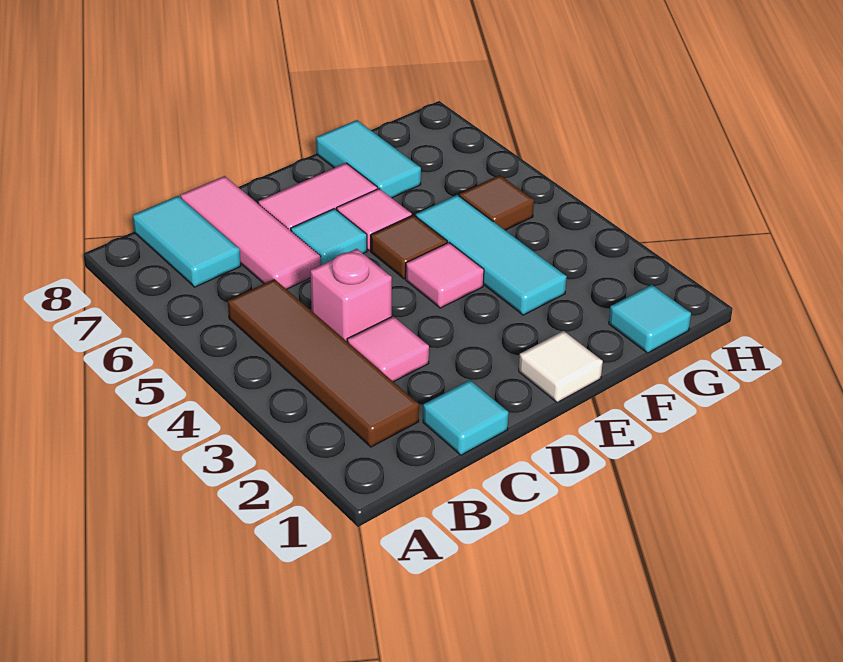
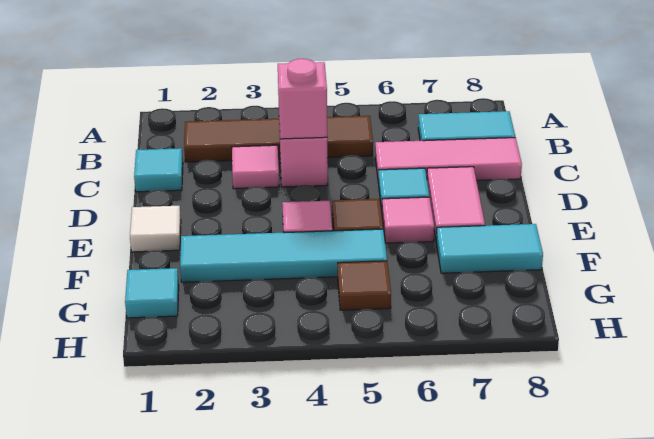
none -> pink 1x1 brick [278,59,327,139]
cyan 1x3 tile [416,195,567,315] -> cyan 1x4 tile [180,229,387,282]

